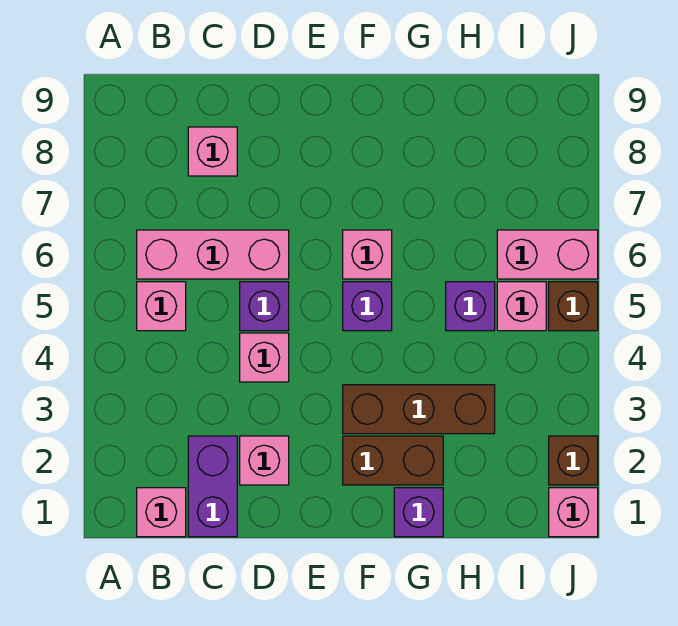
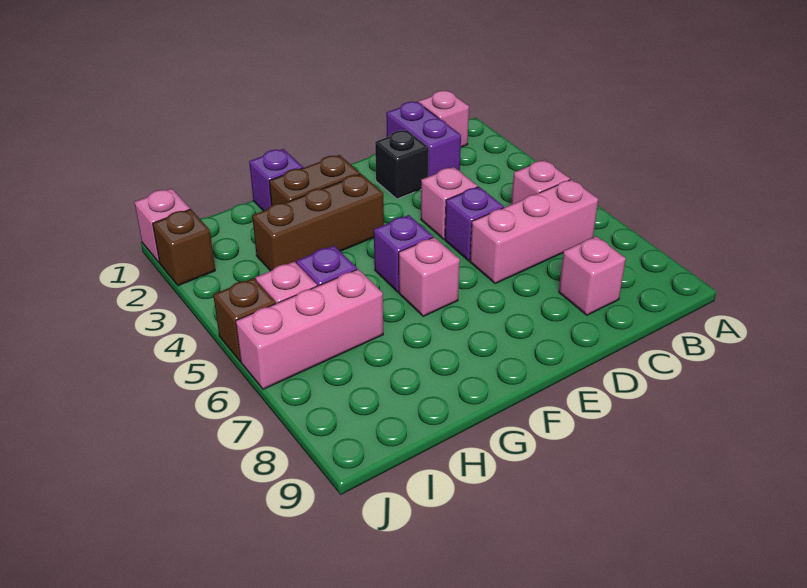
pink 1x1 brick [240,436,289,485] -> black 1x1 brick [375,130,429,199]
pink 1x2 brick [497,230,598,279] -> pink 1x3 brick [236,269,383,389]

